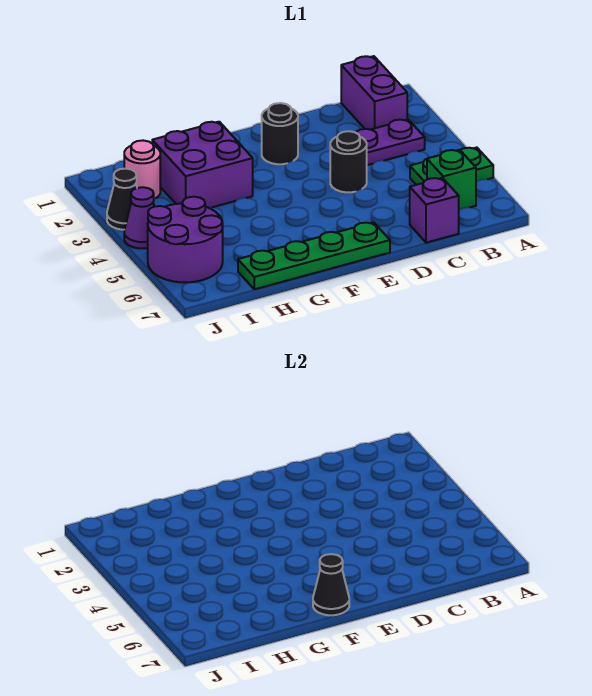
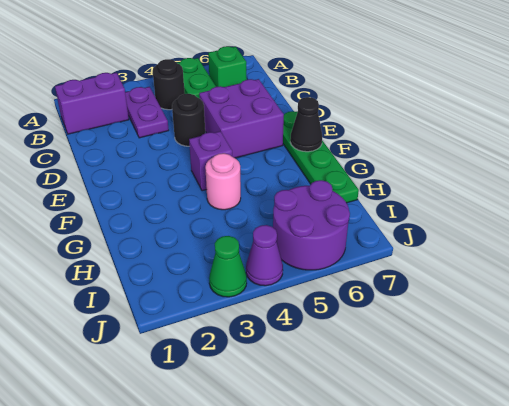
purple 1x1 brick [410,178,459,243] -> purple 1x1 brick moved to [189,131,232,191]
black 1x1 round brick [262,103,298,164] -> black 1x1 round brick moved to [153,59,185,110]
purple 2x2 brick [152,122,253,208] -> purple 2x2 brick moved to [199,79,284,158]
pink 1x1 round brick [124,140,160,198] -> pink 1x1 round brick moved to [205,153,241,210]
black 1x1 cone [107,169,137,230] -> green 1x1 cone [209,236,247,297]

